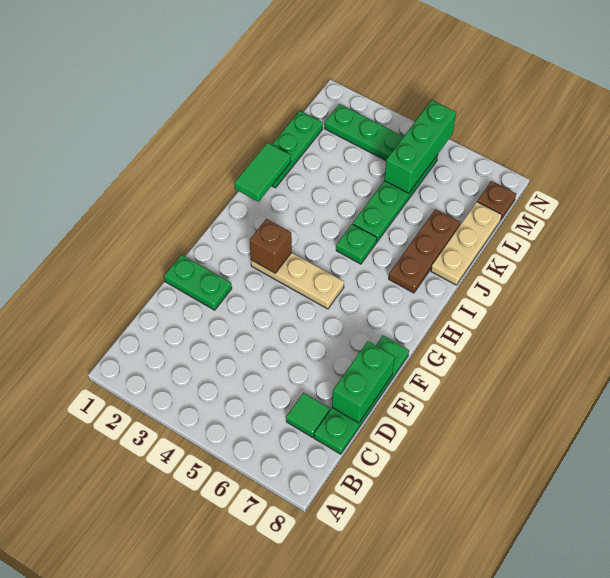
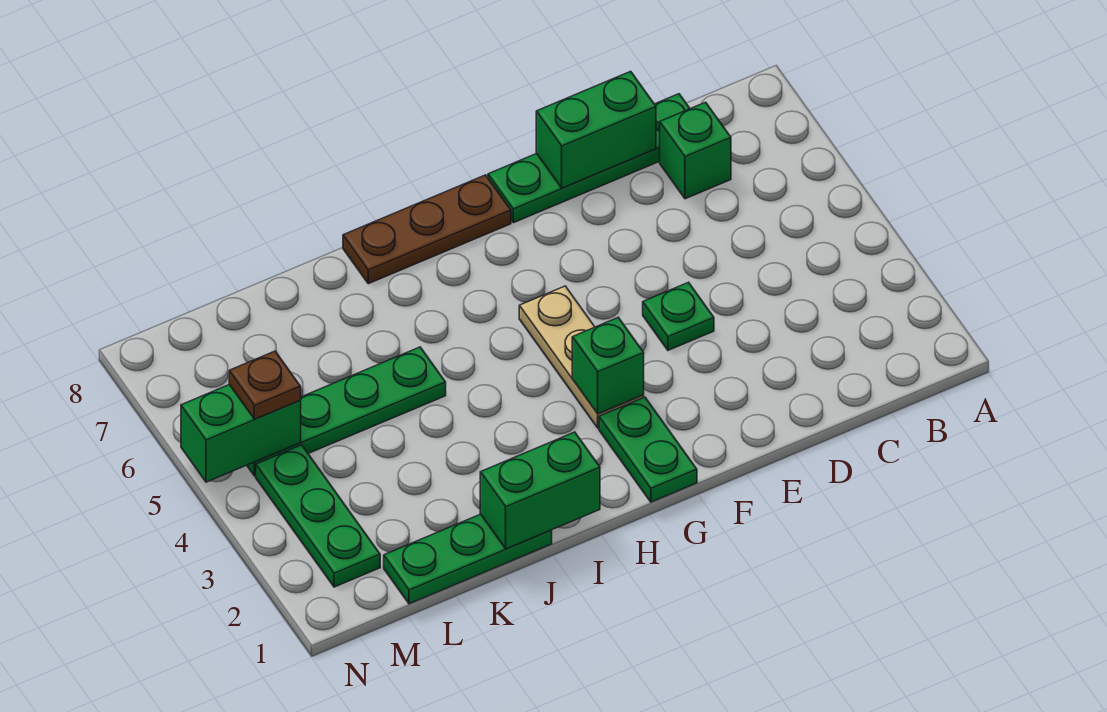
green 1x1 tile [286,393,330,437] -> green 1x1 brick [660,102,731,199]
green 1x2 plate [164,255,232,310] -> green 1x2 plate moved to [599,397,697,502]
brown 1x1 brick [250,219,292,273] -> green 1x1 brick [572,317,644,414]
green 1x2 tile [234,143,291,202] -> green 1x2 brick [480,432,600,549]
green 1x1 plate [336,224,377,264] -> green 1x1 plate moved to [643,282,714,350]
brown 1x3 plate [389,209,460,293] -> brown 1x3 plate moved to [343,175,511,284]
tan 1x3 plate [431,202,502,285] -> none
green 1x3 brick [384,100,456,193] -> green 1x2 brick [181,385,301,482]
brown 1x1 plate [477,181,516,219] -> brown 1x1 plate moved to [229,351,301,419]

